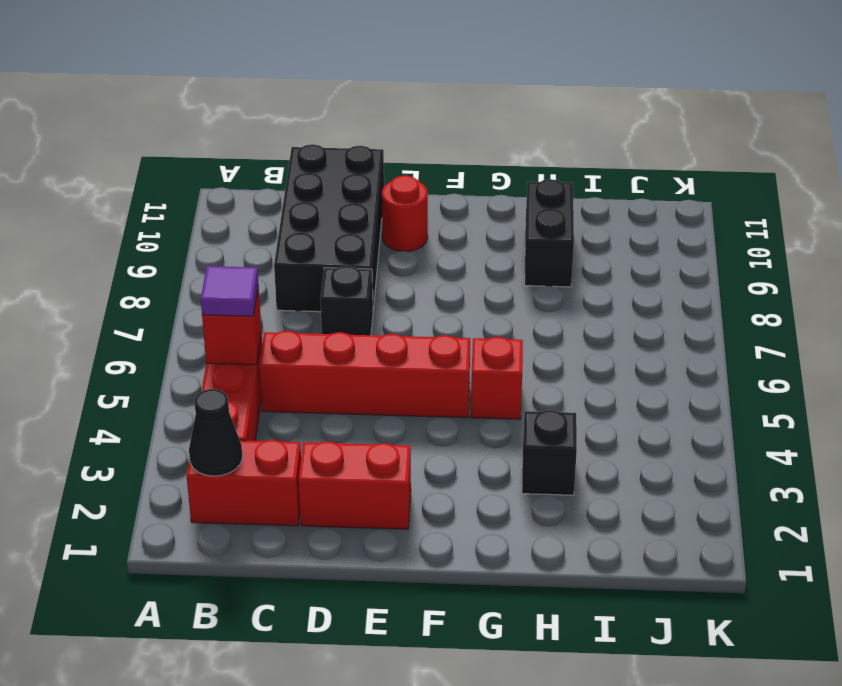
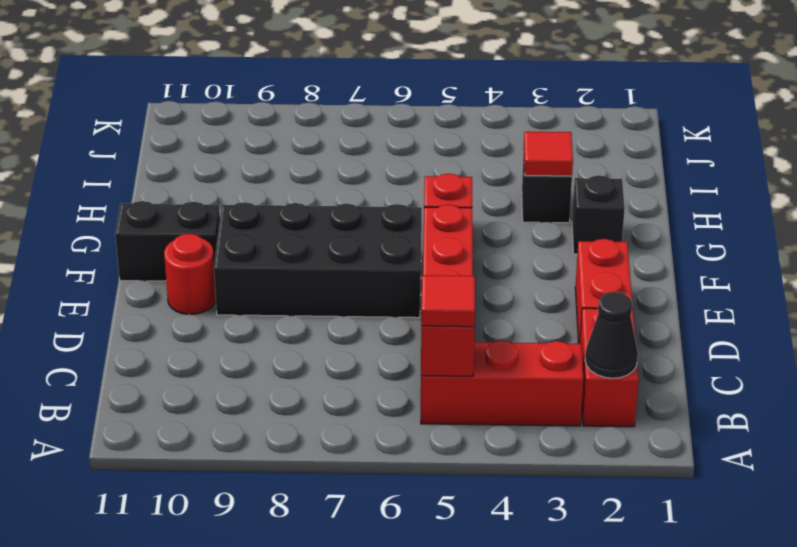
purple 1x1 tile [201,266,258,316] -> red 1x1 tile [421,275,475,327]
black 2x4 brick [274,144,384,312] -> black 2x4 brick moved to [214,202,422,318]
black 1x1 brick [320,266,373,335] -> black 1x1 brick moved to [572,175,625,254]
none -> red 1x1 tile [524,132,573,176]
black 1x2 brick [525,179,574,287] -> black 1x2 brick moved to [115,201,220,281]

